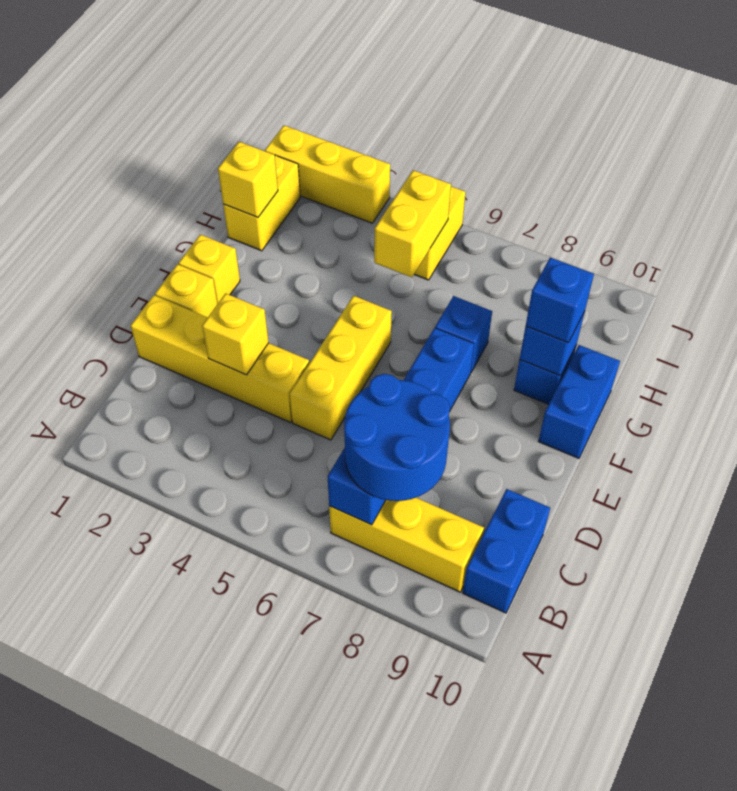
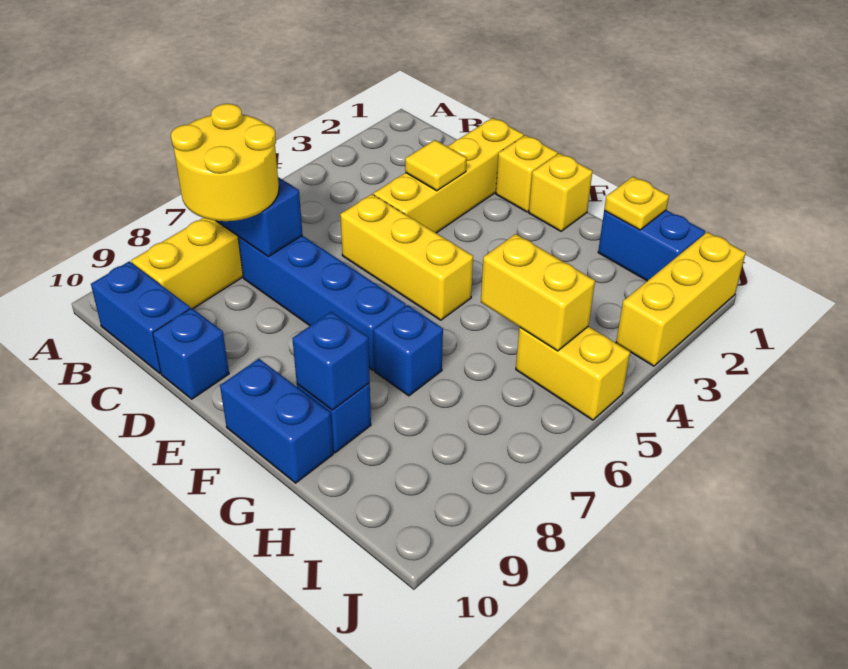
blue 2x2 round brick [344,374,450,501] -> yellow 2x2 round brick [171,104,279,221]
yellow 1x1 brick [202,293,269,375] -> yellow 1x1 tile [405,140,466,191]
blue 1x1 brick [526,258,594,343] -> blue 1x1 brick moved to [153,308,229,399]
yellow 1x2 brick [223,156,300,251] -> blue 1x2 brick [598,210,705,281]
yellow 1x1 brick [218,142,278,217] -> yellow 1x1 plate [604,177,669,230]

